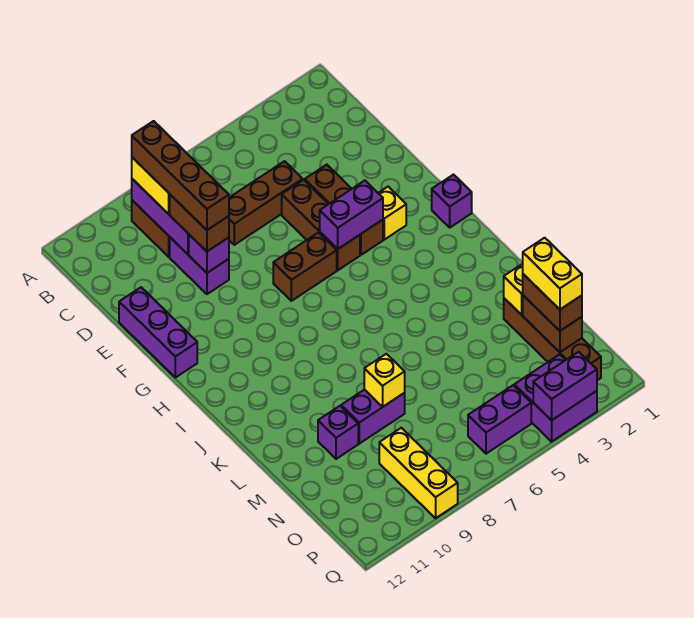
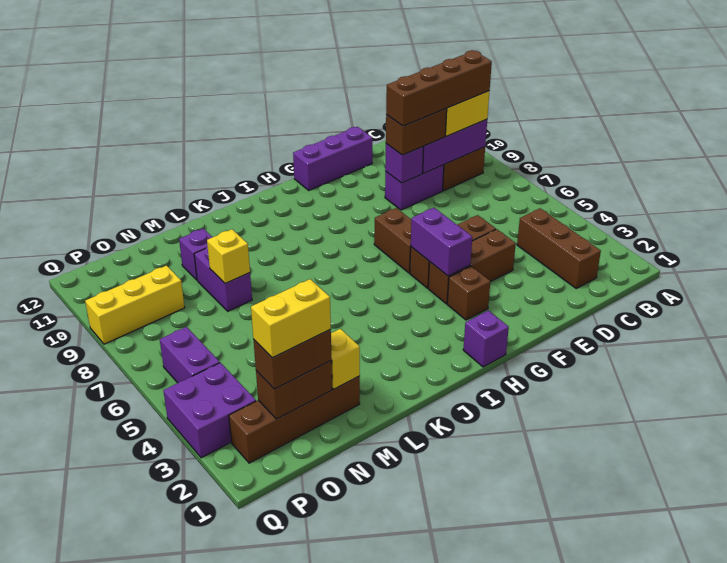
brown 1x3 brick [229,161,303,245] -> brown 1x3 brick moved to [517,208,601,288]
yellow 1x1 brick [378,187,406,240] -> brown 1x1 brick [447,266,490,320]
purple 1x2 brick [533,352,597,420] -> none

